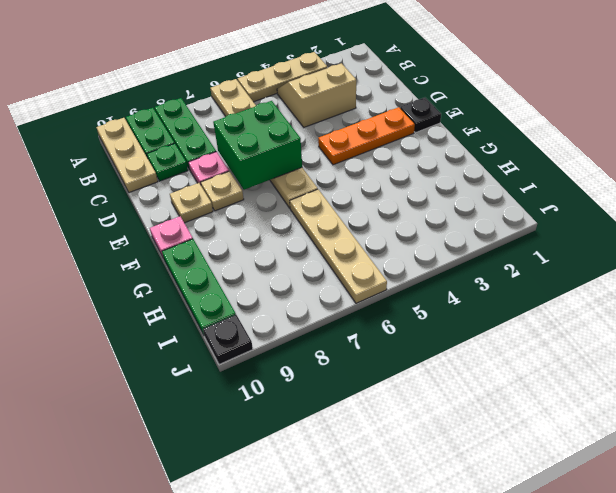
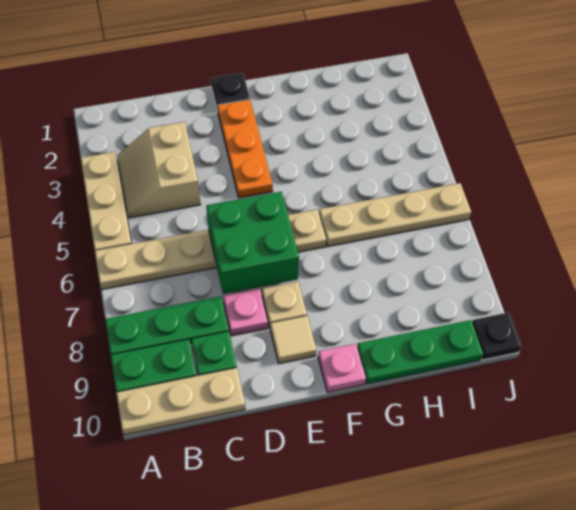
tan 1x1 plate [170,183,213,223] -> tan 1x1 tile [270,316,316,364]

